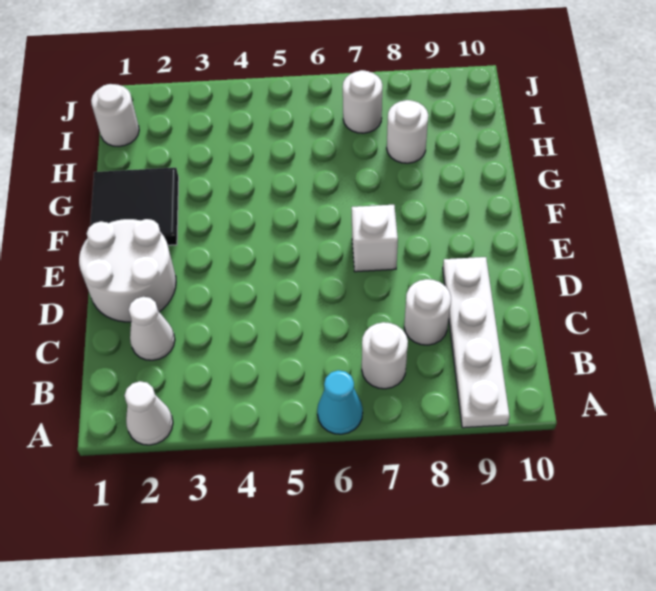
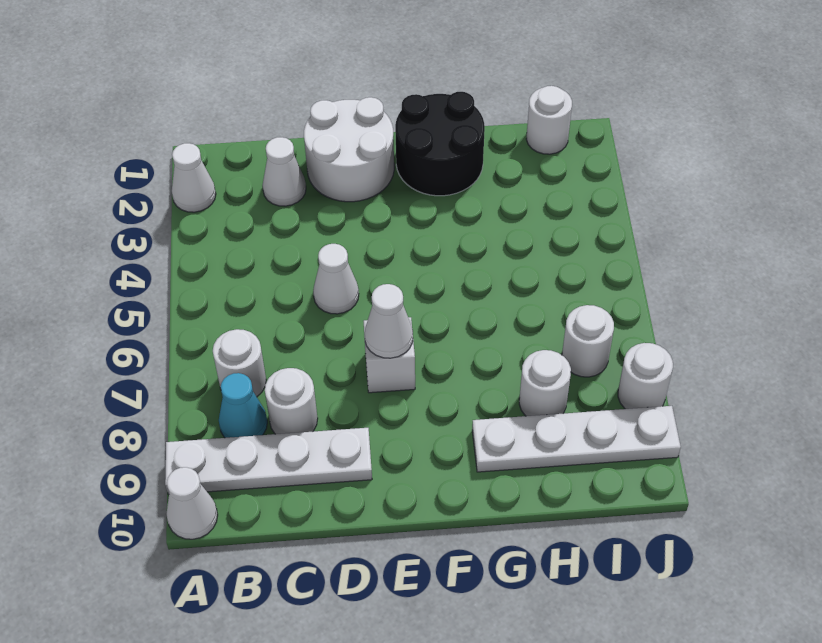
cyan 1x1 cone [317,370,363,434] -> cyan 1x1 cone moved to [219,373,267,438]
none -> white 1x1 cone [166,467,218,539]
none -> white 1x1 cone [313,244,359,314]
none -> white 1x1 cone [364,284,413,358]
black 2x2 tile [90,168,179,245] -> black 2x2 round brick [395,92,485,196]
none -> white 1x4 plate [472,406,681,472]
none -> white 1x1 round brick [618,343,673,409]

